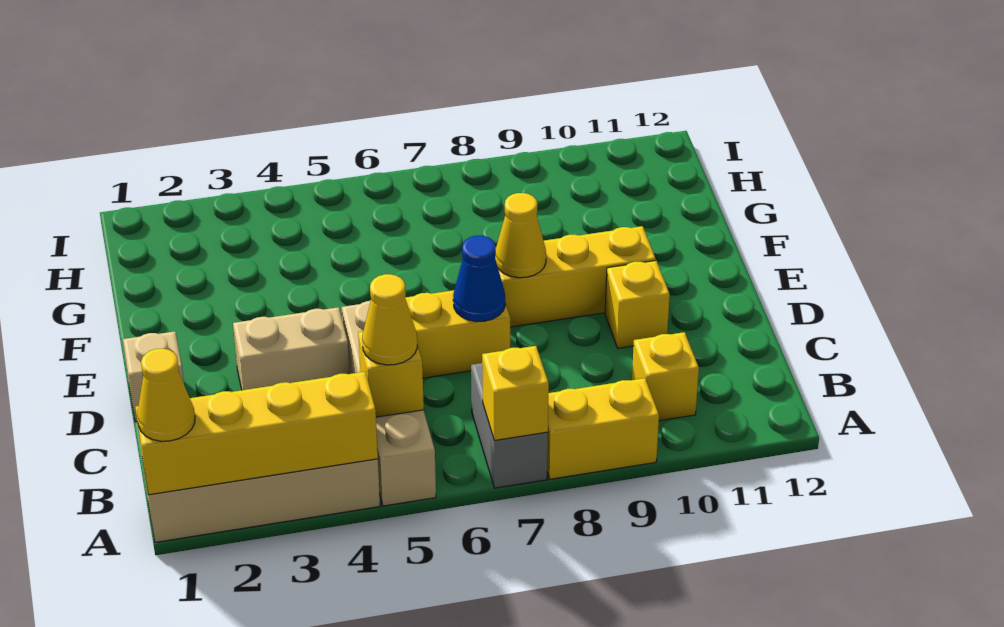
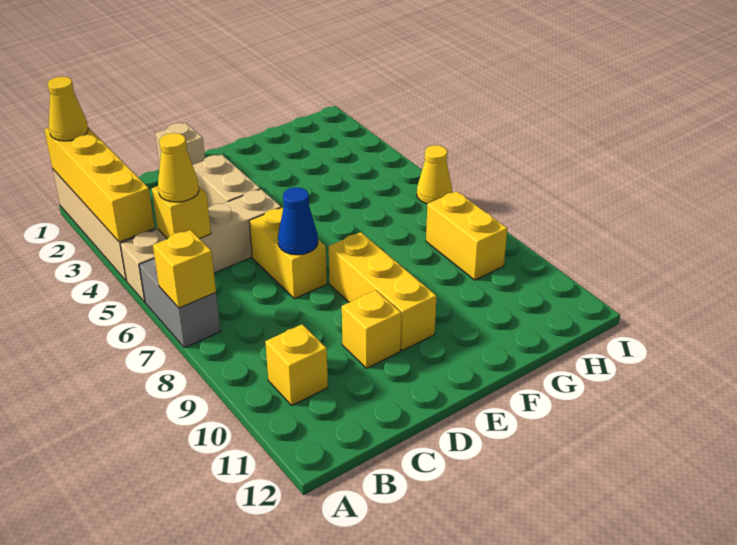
grey 1x2 brick [471,363,548,488] -> grey 1x2 brick turned to [139,258,220,348]
yellow 1x2 brick [547,378,659,479] -> yellow 1x2 brick moved to [426,191,507,280]
yellow 1x1 cone [495,193,546,278] -> yellow 1x1 cone moved to [417,145,452,204]

